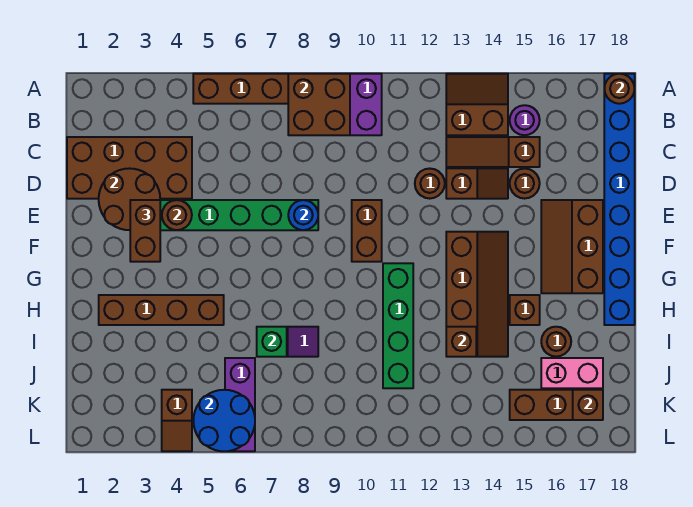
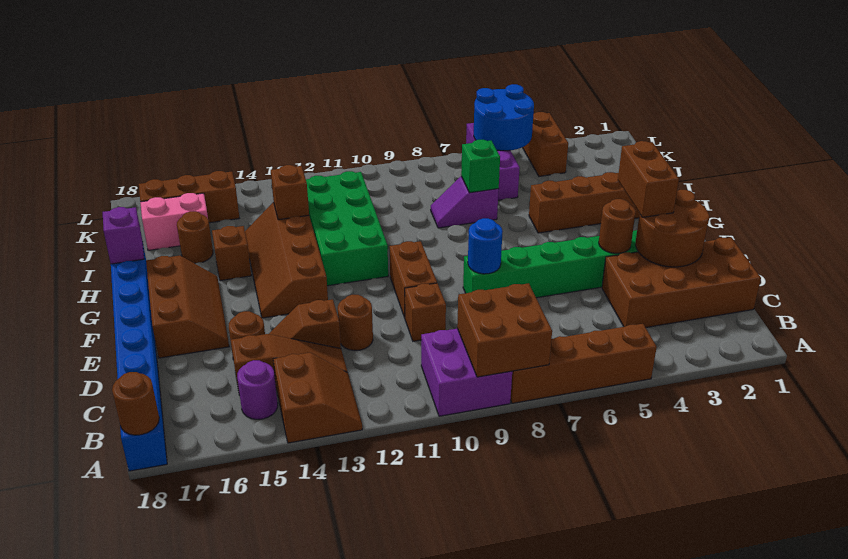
brown 2x2 slope [446,74,508,135] -> brown 2x2 slope turned to [273,353,362,443]
green 1x4 brick [383,263,413,388] -> green 2x4 brick [306,171,388,286]
none -> purple 1x1 brick [103,207,144,264]
brown 1x2 slope [162,390,192,451] -> brown 1x2 brick [522,112,568,176]
brown 1x1 brick [573,390,603,420] -> brown 1x1 brick moved to [405,283,446,341]

